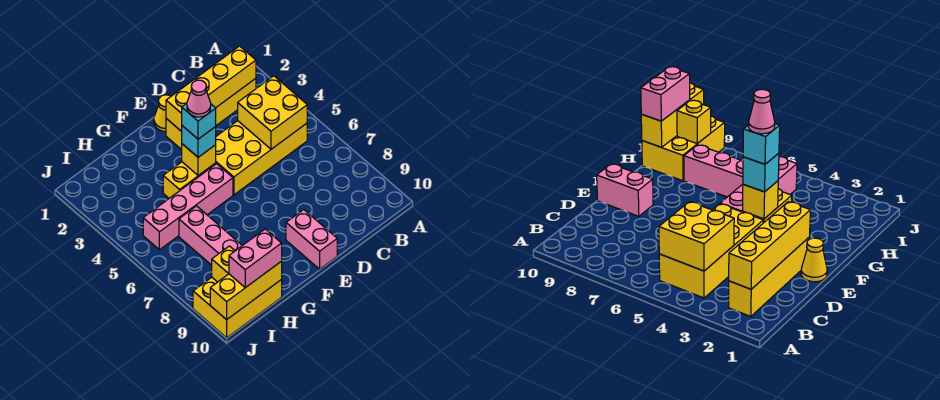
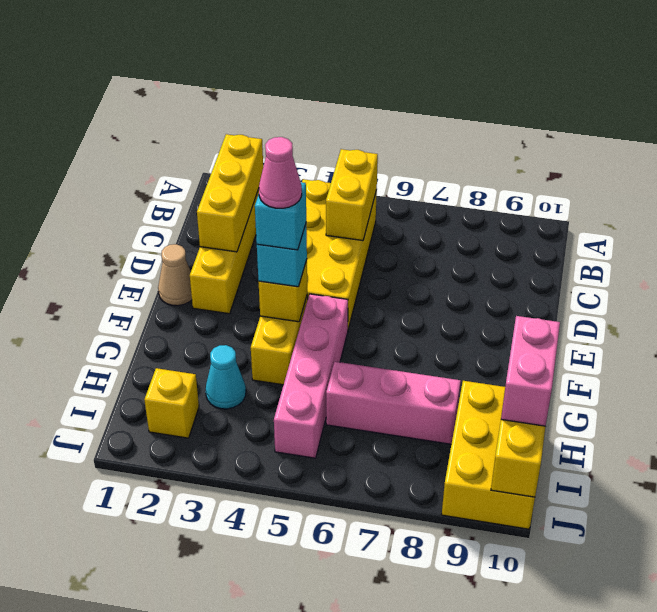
yellow 1x4 brick [166,46,256,131] -> yellow 1x3 brick [197,134,263,252]
yellow 2x2 brick [238,76,307,149] -> yellow 1x2 brick [326,149,378,241]
yellow 1x1 cone [154,95,171,132] -> tan 1x1 cone [158,244,192,306]
pink 1x2 brick [286,210,337,269] -> none
none -> cyan 1x1 cone [206,345,246,409]
yellow 1x1 brick [212,246,235,282] -> yellow 1x1 brick moved to [145,368,199,438]

